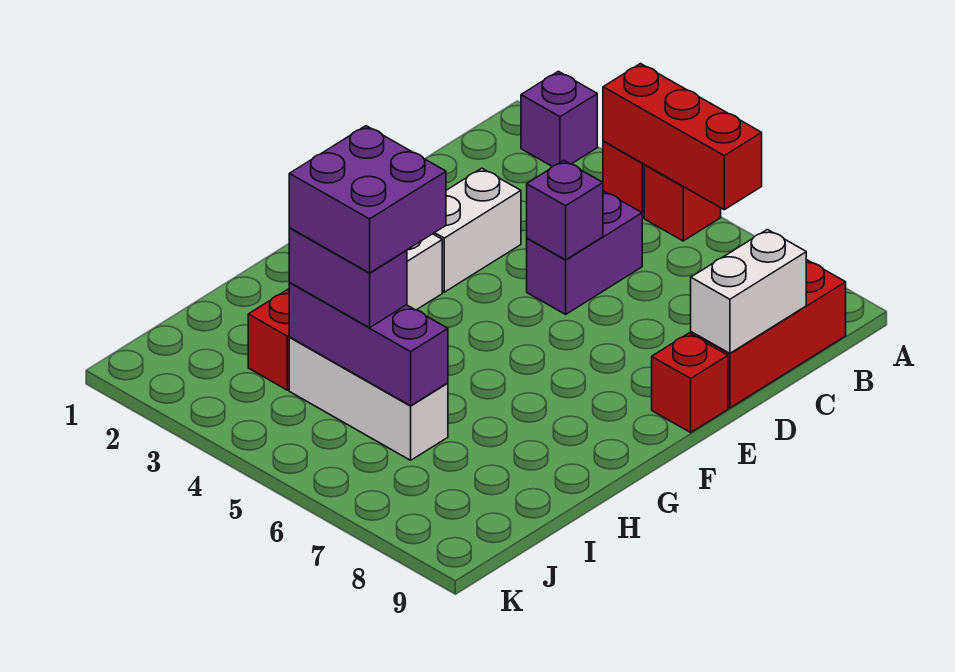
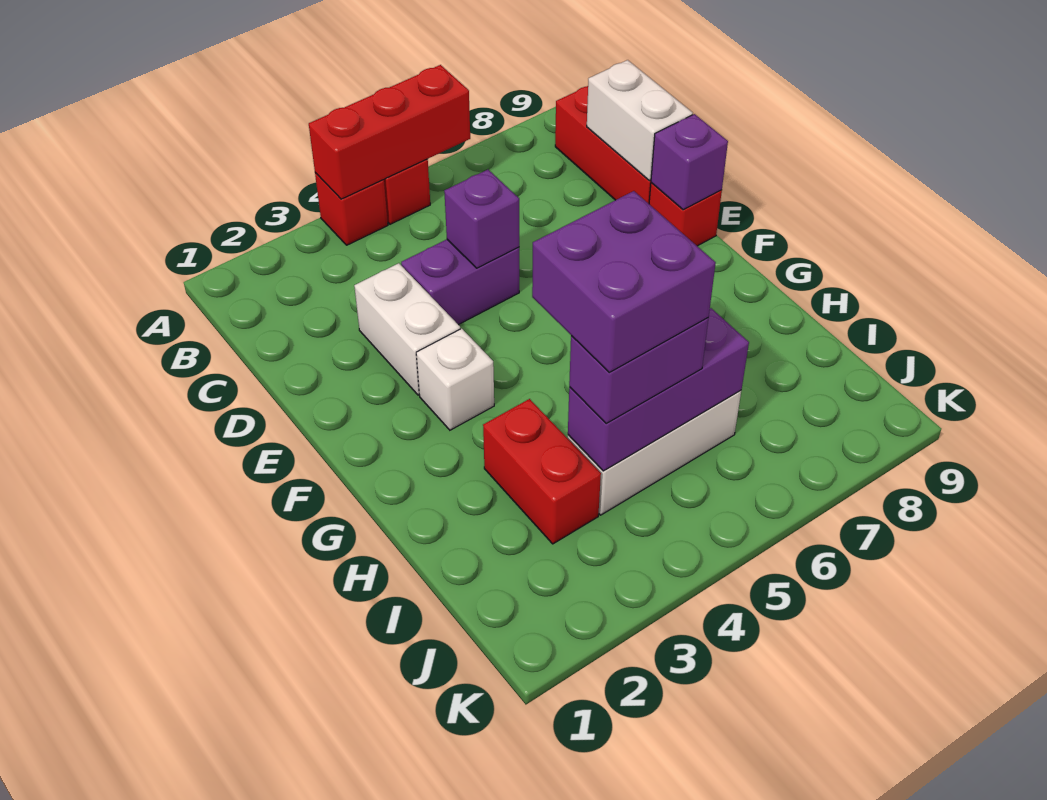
purple 1x1 brick [521,71,597,167] -> purple 1x1 brick moved to [651,114,728,210]
purple 1x2 brick [527,191,642,314] -> purple 1x2 brick turned to [401,239,519,325]

